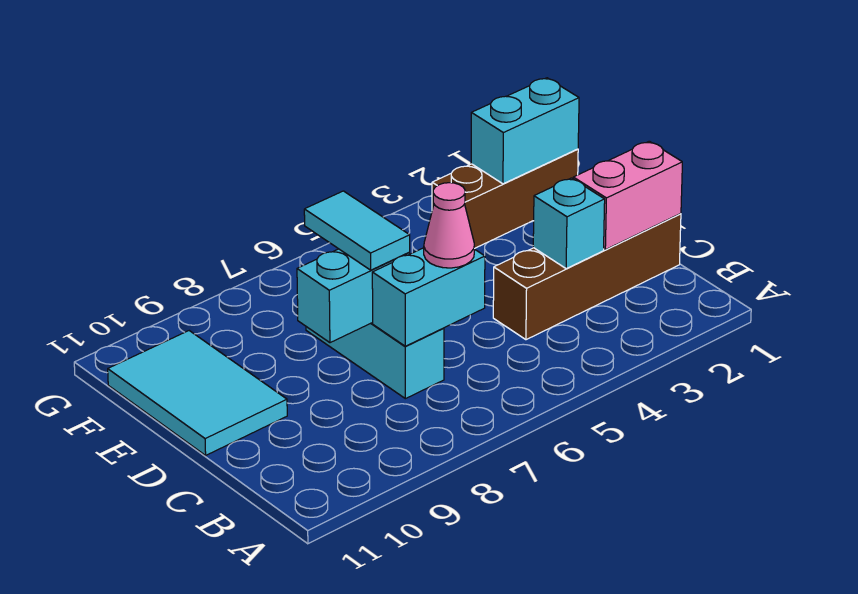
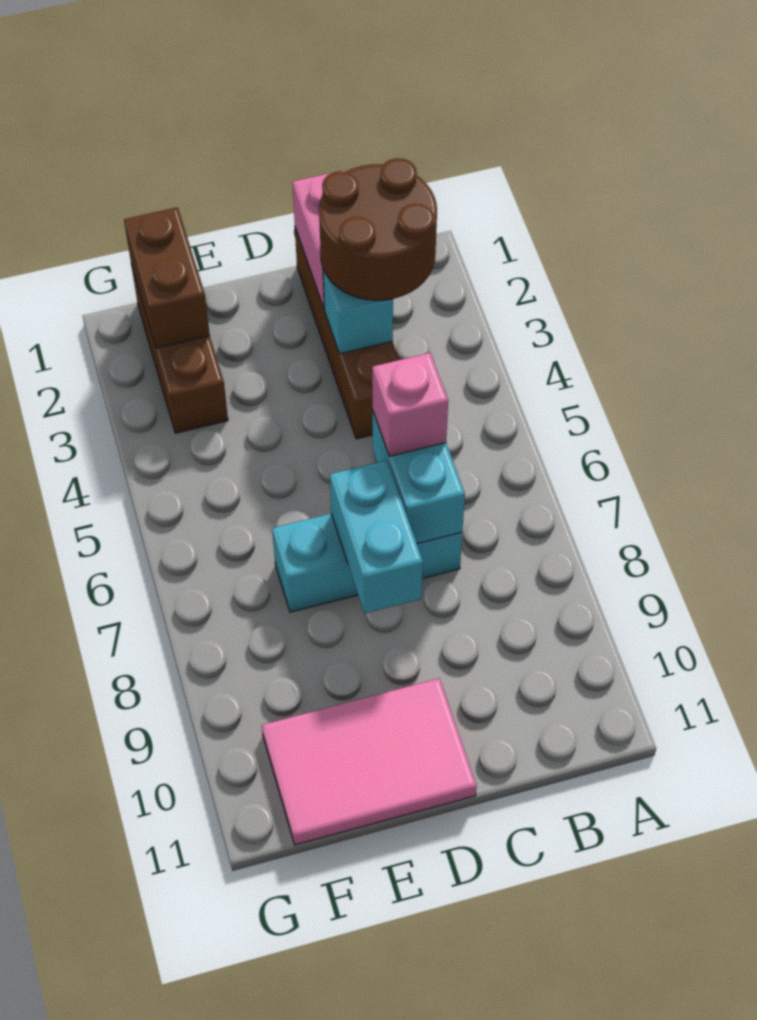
none -> brown 2x2 round brick [319,158,437,300]
pink 1x1 cone [424,183,474,268] -> pink 1x1 brick [372,353,448,456]
cyan 1x2 tile [304,191,410,270] -> none
cyan 2x3 tile [108,331,287,455] -> pink 2x3 tile [262,679,477,845]
cyan 1x2 brick [471,78,579,184] -> brown 1x2 brick [124,207,210,348]

